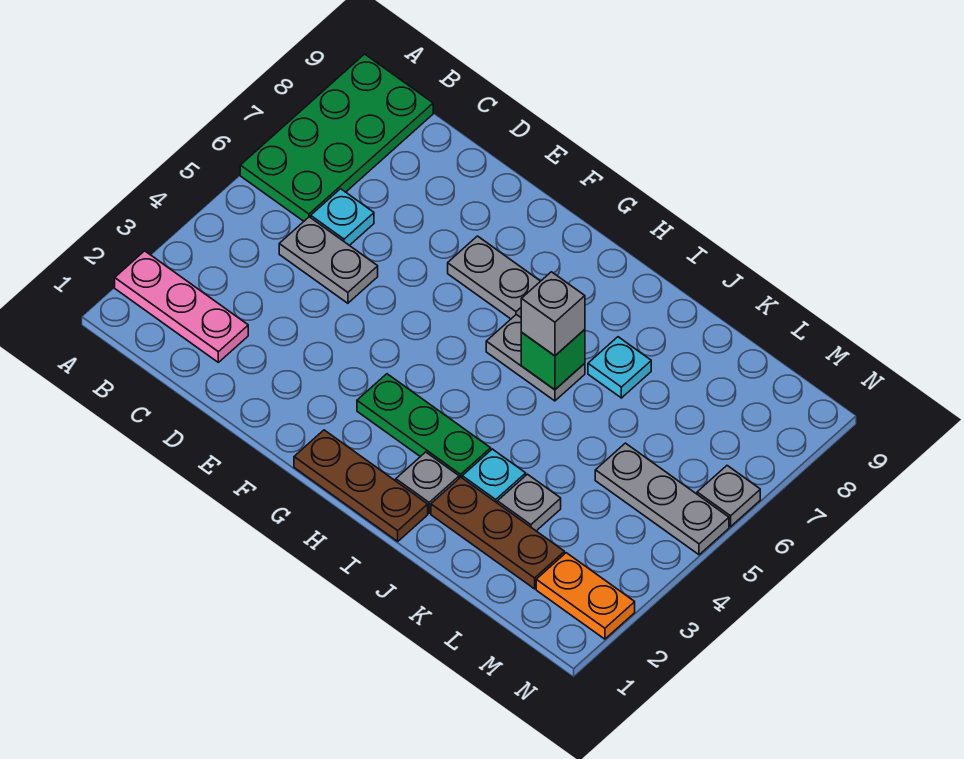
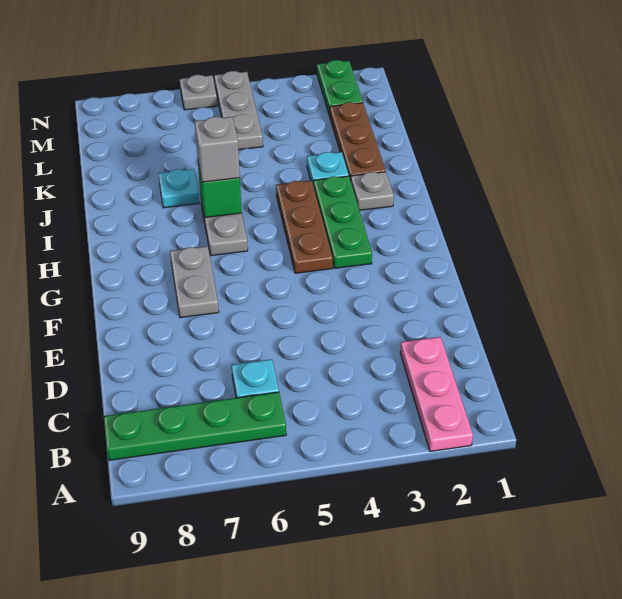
green 2x4 plate [240,54,433,221] -> green 1x4 plate [104,392,286,460]
grey 1x2 plate [279,217,378,303] -> none
brown 1x3 plate [294,430,428,541] -> brown 1x3 plate moved to [276,180,333,273]
grey 1x1 plate [497,474,561,531] -> none
orange 1x2 plate [536,553,635,639] -> green 1x2 plate [317,60,363,116]

